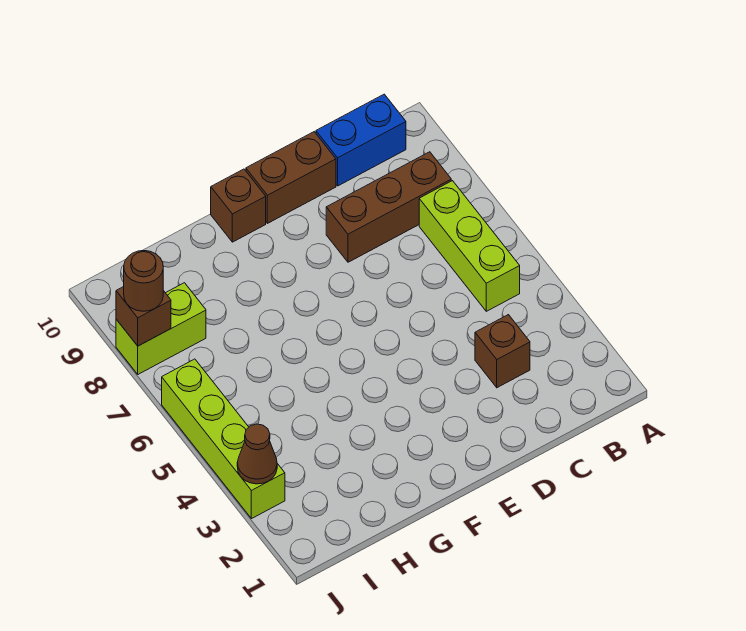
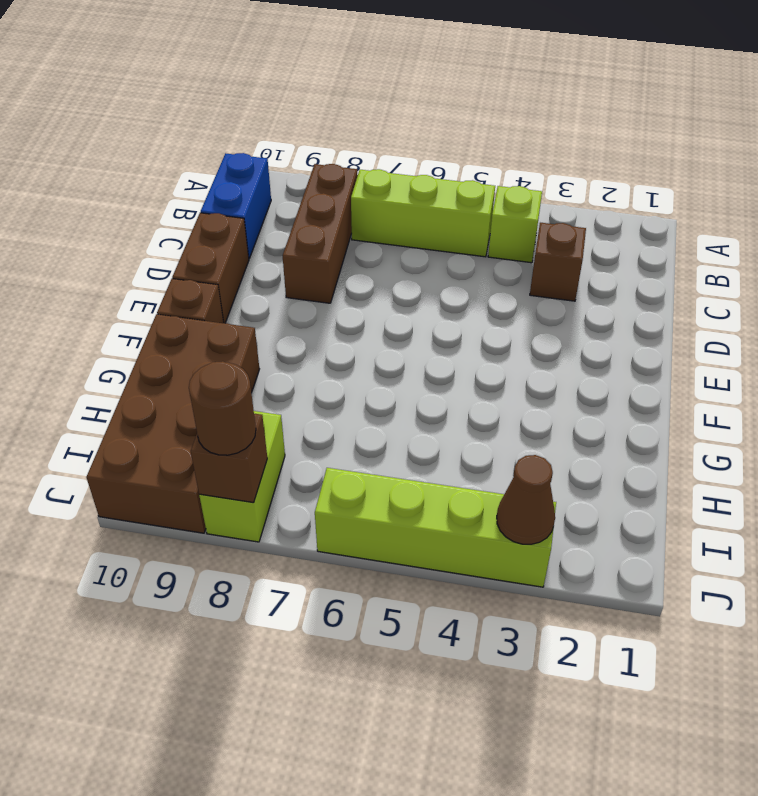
none -> lime 1x1 brick [488,186,542,263]
none -> brown 2x4 brick [86,314,259,533]

